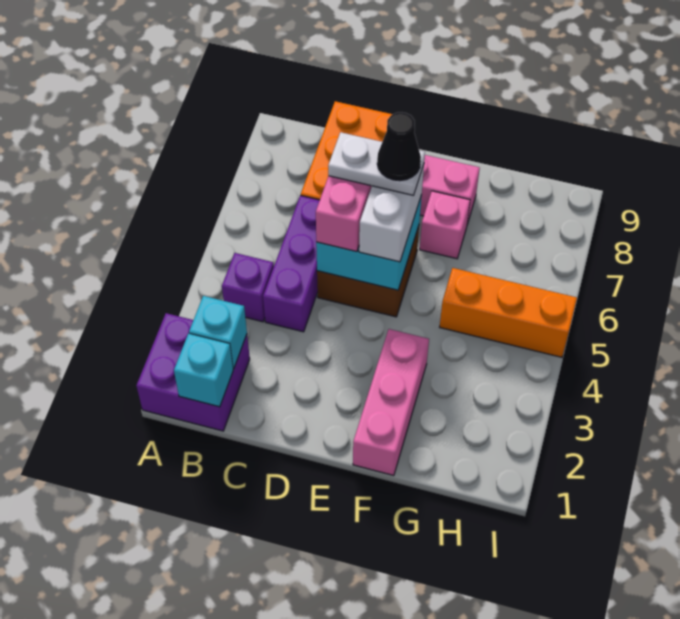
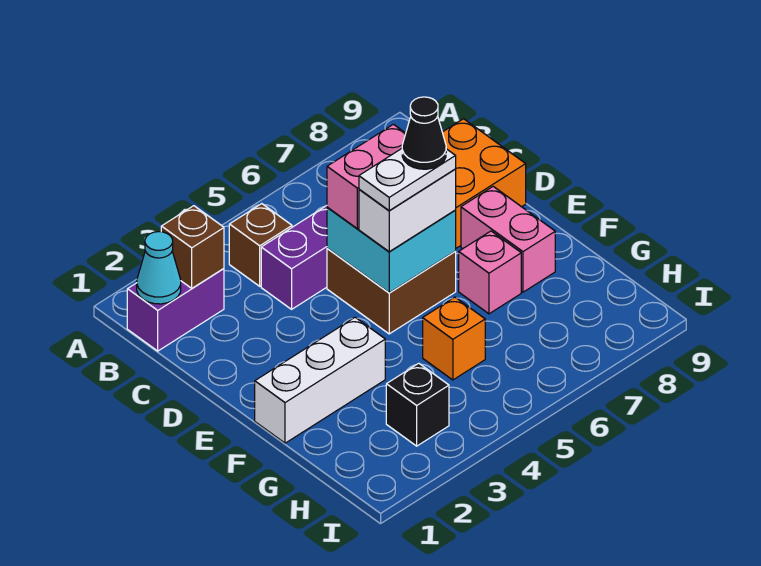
purple 2x2 brick [136,313,250,431] -> purple 1x2 brick [127,269,224,351]
cyan 1x1 brick [174,334,233,407] -> cyan 1x1 cone [137,232,181,304]
cyan 1x1 brick [189,296,247,368] -> brown 1x1 brick [161,206,224,288]
purple 1x1 brick [222,253,274,322] -> brown 1x1 brick [229,204,292,286]
white 1x2 plate [328,132,425,196] -> white 1x2 plate turned to [359,149,456,210]
pink 1x3 brick [353,329,429,476] -> white 1x3 brick [255,317,385,443]
orange 1x3 brick [440,268,577,357] -> orange 1x1 brick [423,297,485,380]
none -> black 1x1 brick [386,363,449,446]

